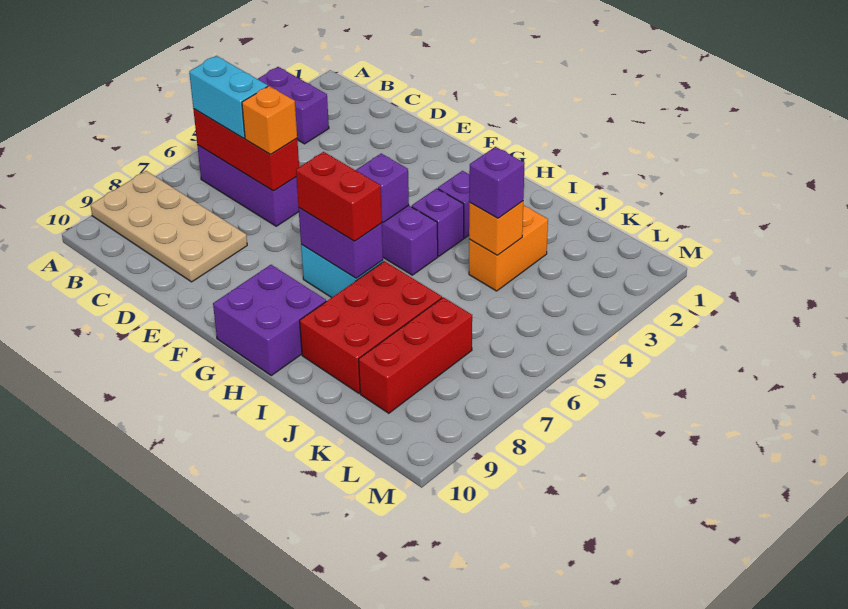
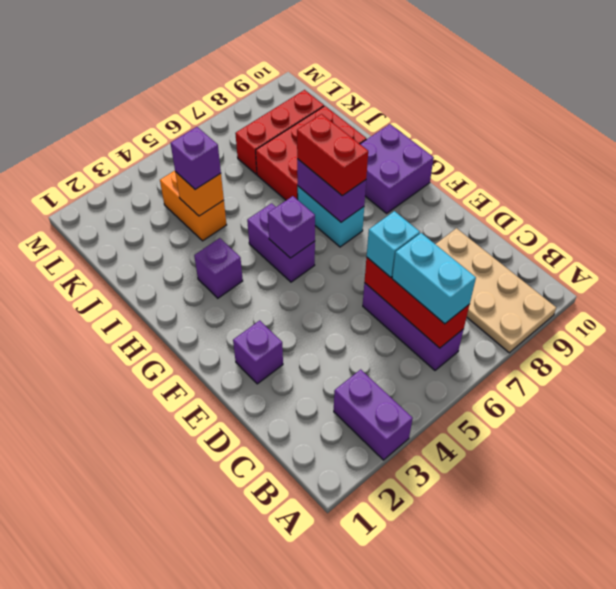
orange 1x1 brick [242,86,297,154] -> cyan 1x1 brick [367,211,420,277]
purple 1x1 brick [412,188,464,256] -> purple 1x1 brick moved to [233,320,283,384]
orange 1x2 brick [469,205,548,291] -> orange 1x2 brick turned to [160,171,227,241]

